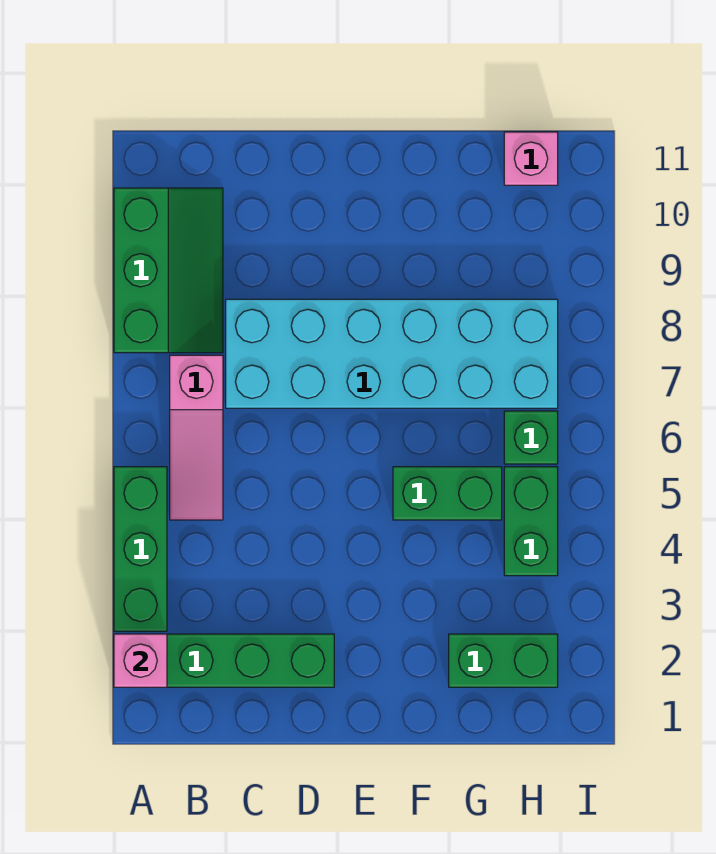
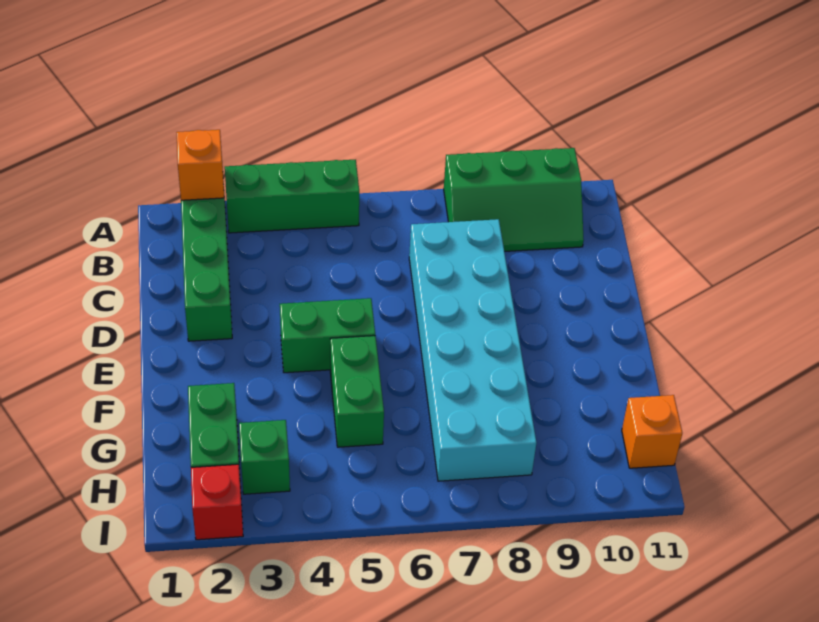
pink 1x1 brick [114,634,167,687] -> orange 1x1 brick [176,130,224,200]
pink 1x3 slope [170,355,223,520] -> none
green 1x2 brick [504,467,558,576] -> green 1x2 brick moved to [280,298,375,373]
green 1x1 brick [504,411,558,464] -> green 1x1 brick moved to [239,420,290,494]
pink 1x1 brick [504,132,558,185] -> orange 1x1 brick [622,395,682,468]
none -> red 1x1 brick [191,464,243,540]

